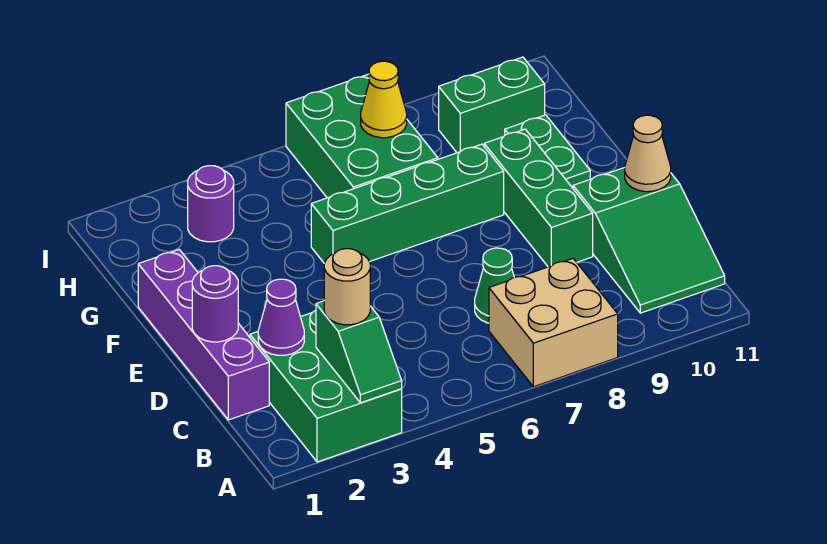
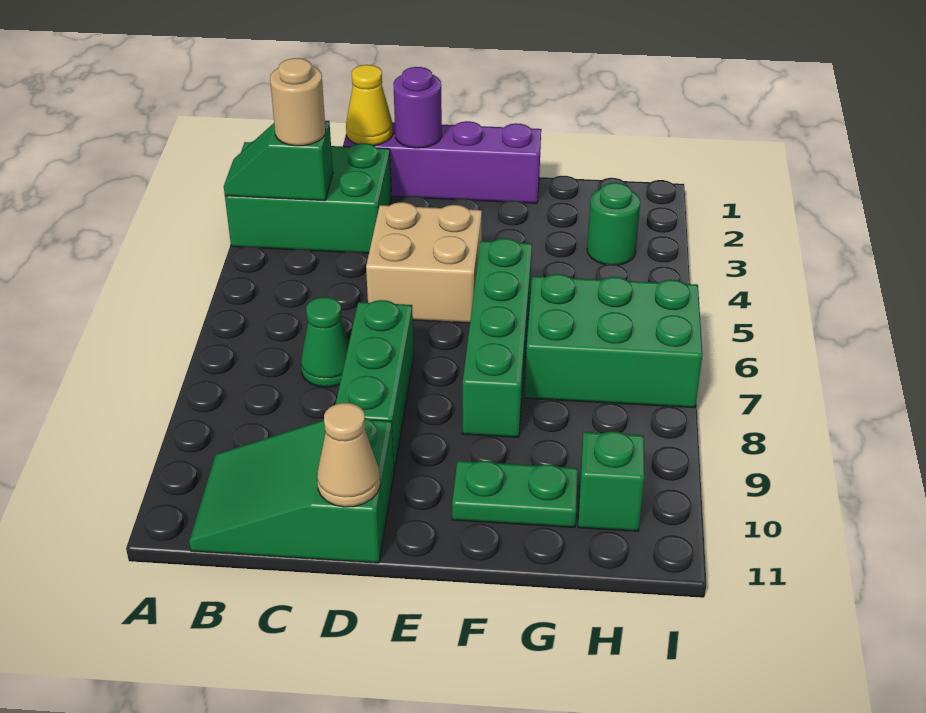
tan 2x2 brick [489,259,618,387] -> tan 2x2 brick moved to [366,202,482,323]
purple 1x1 cone [258,279,304,355] -> none
green 1x3 brick [484,129,593,267] -> green 1x3 brick turned to [336,300,414,471]
purple 1x1 round brick [188,166,234,242] -> green 1x1 round brick [587,183,640,265]
yellow 1x1 cone [361,61,407,138] -> yellow 1x1 cone moved to [346,65,393,146]
green 1x2 brick [439,57,545,153] -> green 1x1 brick [578,431,644,531]

